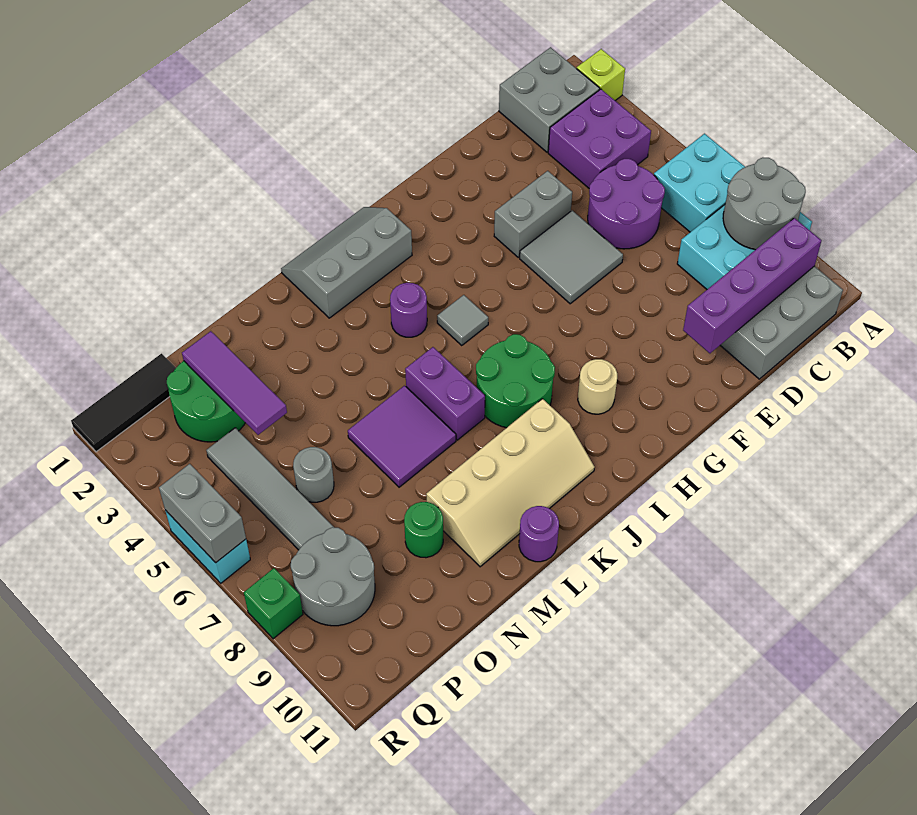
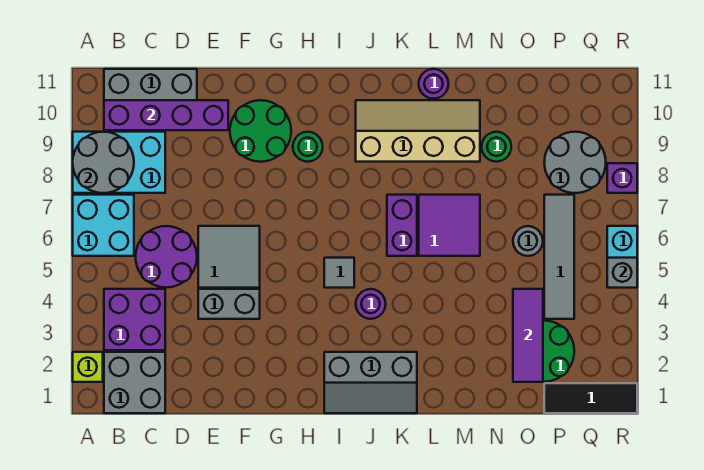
tan 1x1 round brick [578,359,617,414] -> green 1x1 round brick [293,132,323,162]
green 2x2 round brick [476,334,555,428] -> green 2x2 round brick moved to [230,100,291,162]
grey 1x2 brick [159,464,246,563] -> grey 1x1 brick [607,258,637,288]
green 1x1 brick [244,568,303,639] -> purple 1x1 brick [607,163,637,193]

